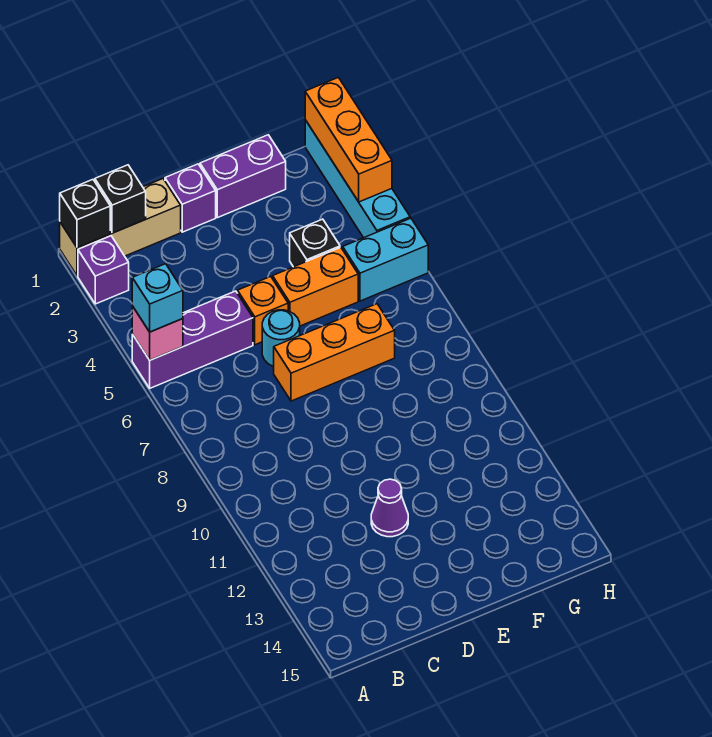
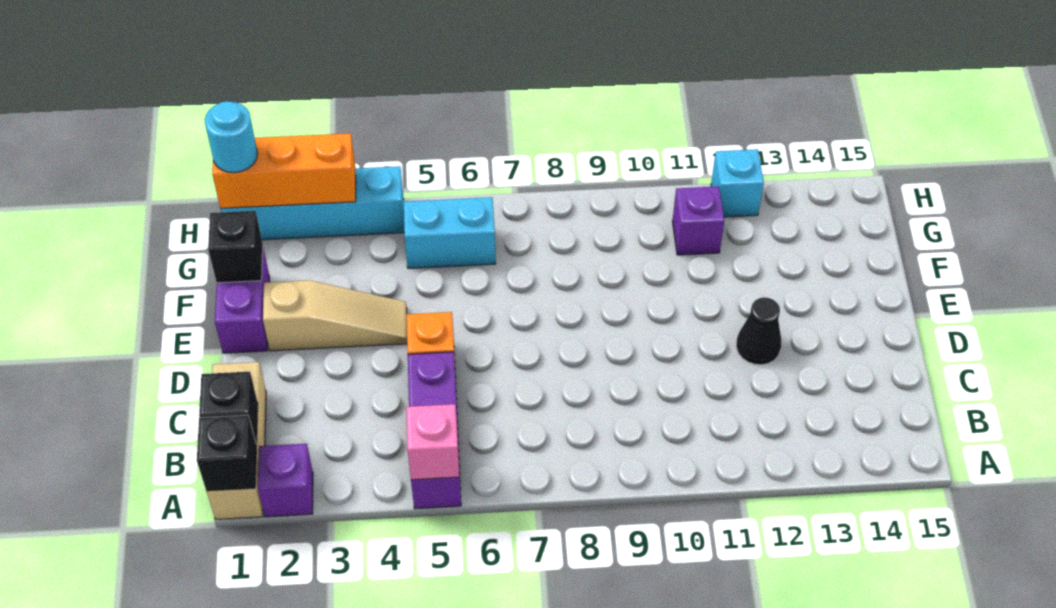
cyan 1x1 brick [132,264,183,332] -> cyan 1x1 brick moved to [711,149,764,217]
purple 1x1 brick [165,164,216,232] -> purple 1x1 brick moved to [672,186,724,255]
cyan 1x1 round brick [262,310,300,367] -> cyan 1x1 round brick moved to [205,101,258,173]
orange 1x3 brick [274,304,395,401] -> none
purple 1x1 cone [371,479,408,537] -> black 1x1 cone [736,297,781,365]
none -> tan 1x3 slope [263,280,407,351]
orange 1x2 brick [273,247,358,326] -> none
black 1x1 brick [290,219,340,267] -> black 1x1 brick moved to [208,211,263,283]
cyan 1x2 brick [343,218,428,301] -> cyan 1x2 brick turned to [404,197,496,269]

